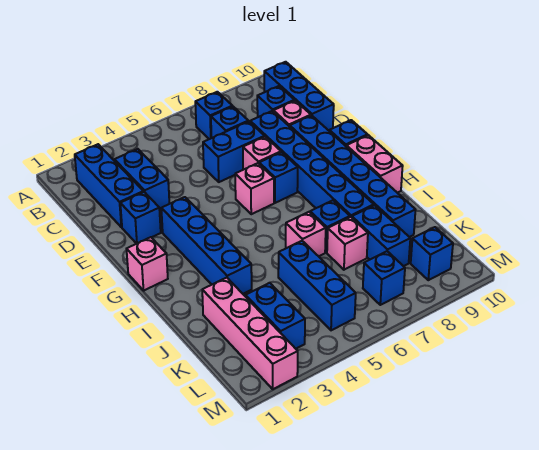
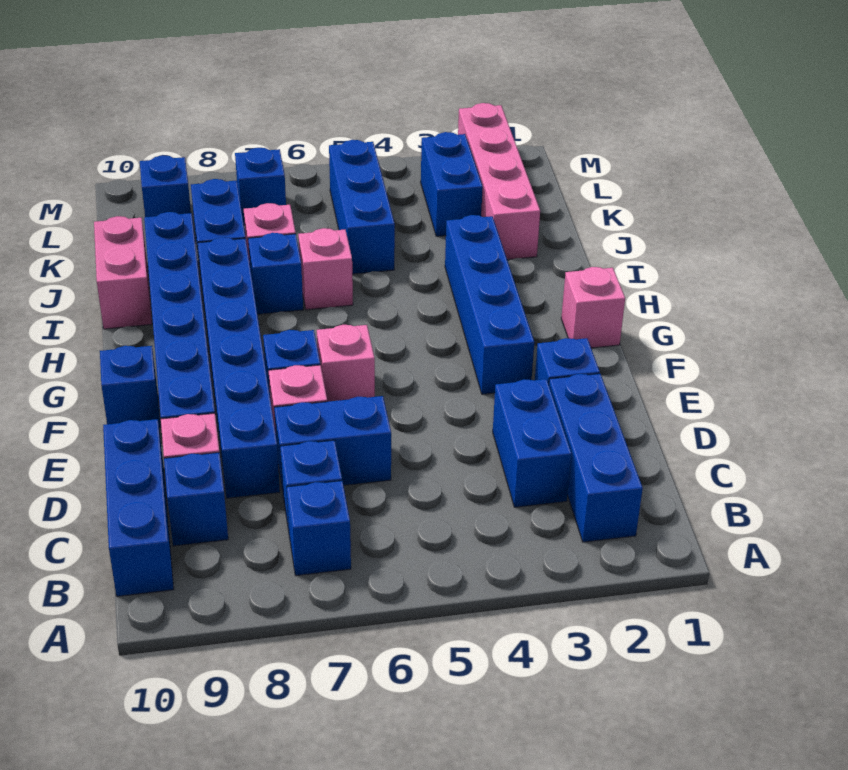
pink 1x2 brick [346,135,403,193] -> pink 1x2 brick moved to [94,216,152,329]

